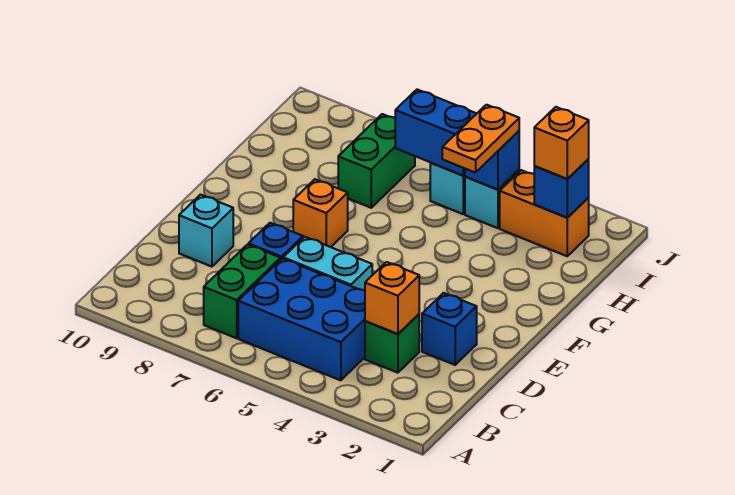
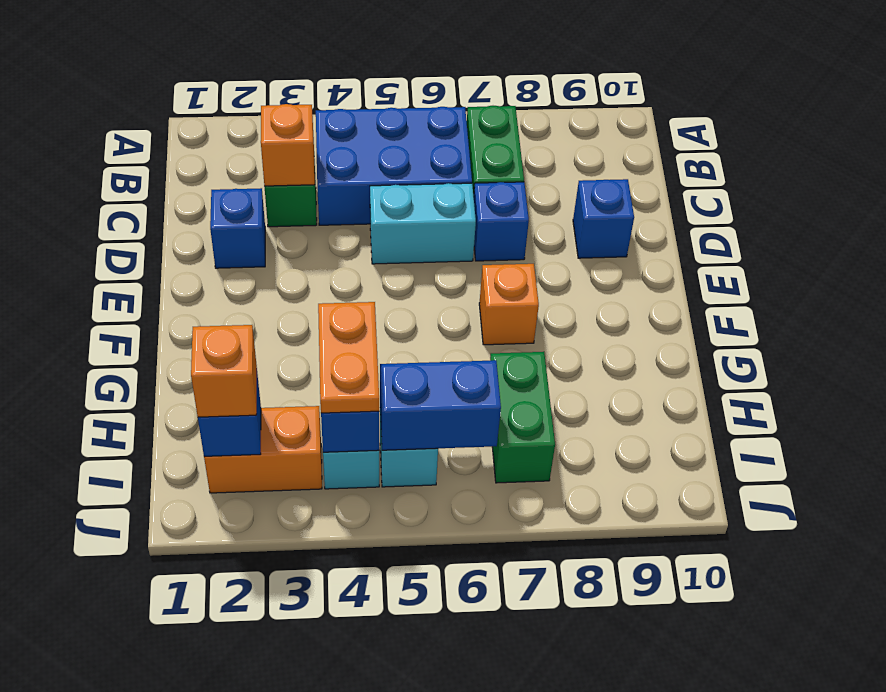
cyan 1x1 brick [179,195,233,267] -> blue 1x1 brick [573,179,634,258]

